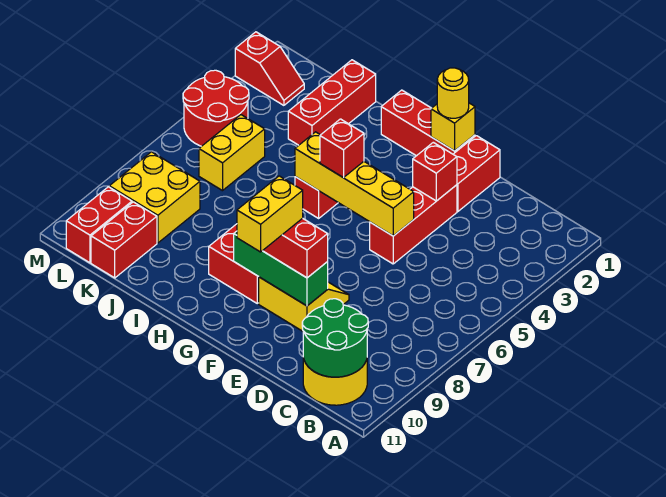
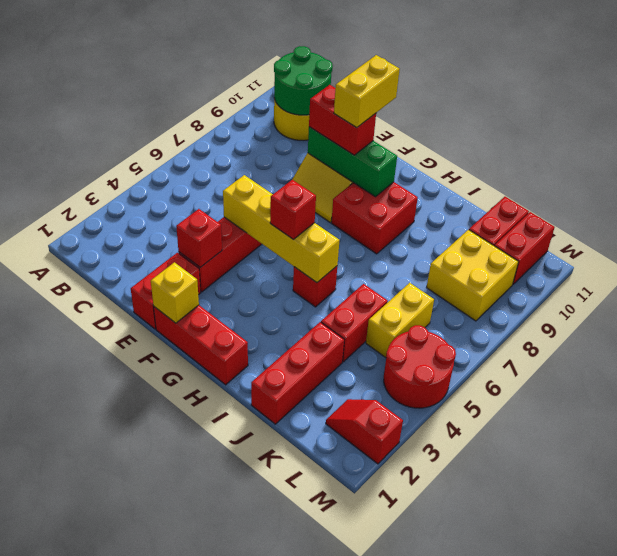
yellow 1x1 round brick [437,68,469,118] -> none
none -> red 1x2 brick [321,284,388,362]

